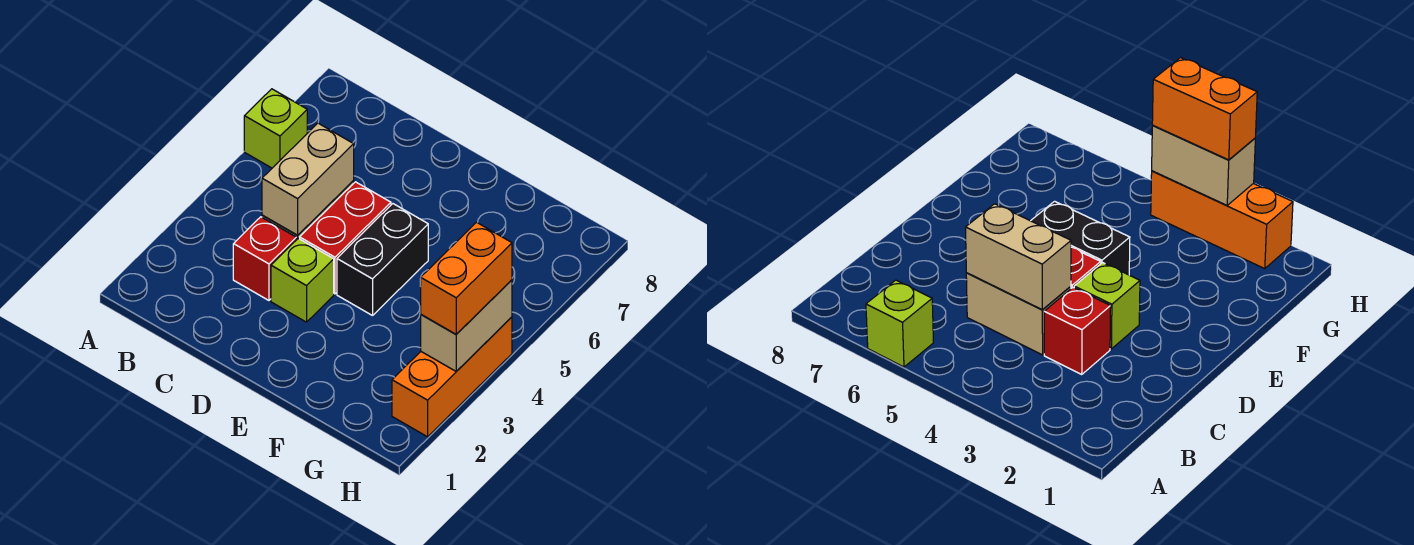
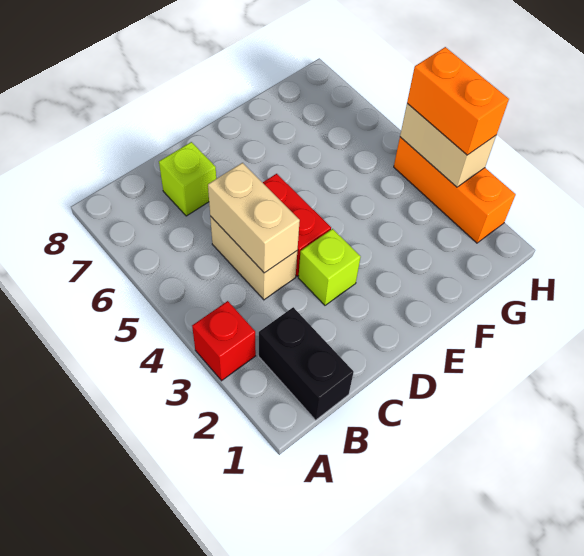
lime 1x1 brick [244,89,307,168] -> lime 1x1 brick moved to [159,142,216,216]
red 1x1 brick [233,217,296,300] -> red 1x1 brick moved to [192,301,256,381]
black 1x2 brick [337,204,428,316] -> black 1x2 brick moved to [259,307,354,420]

